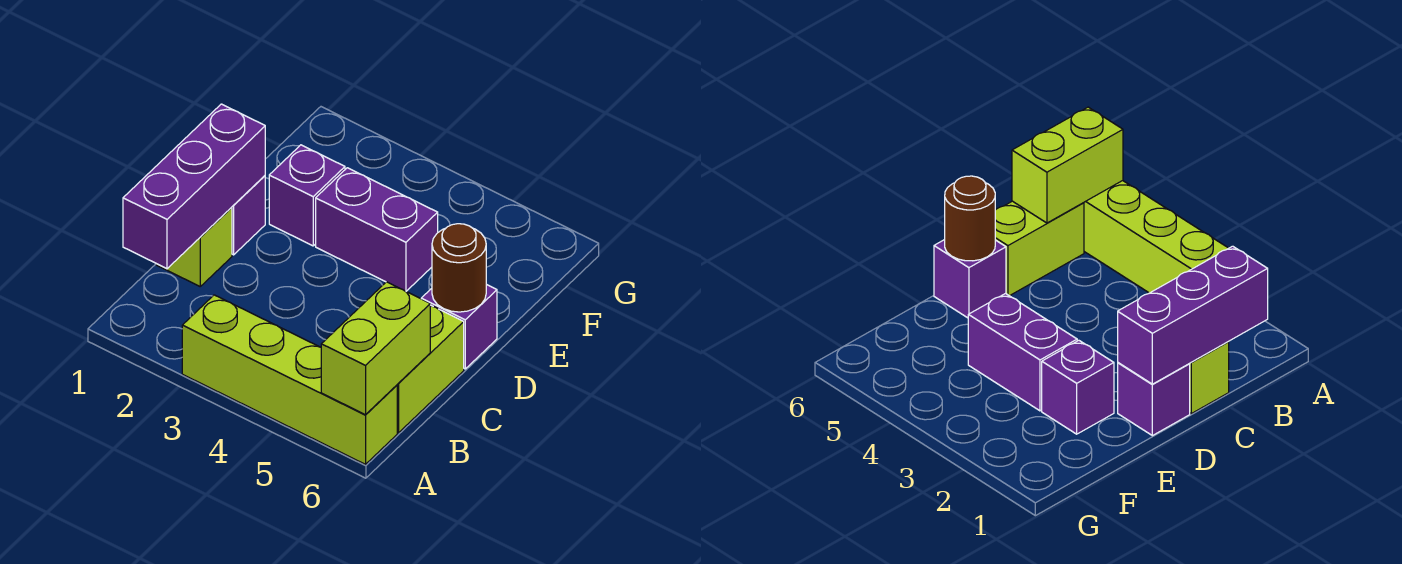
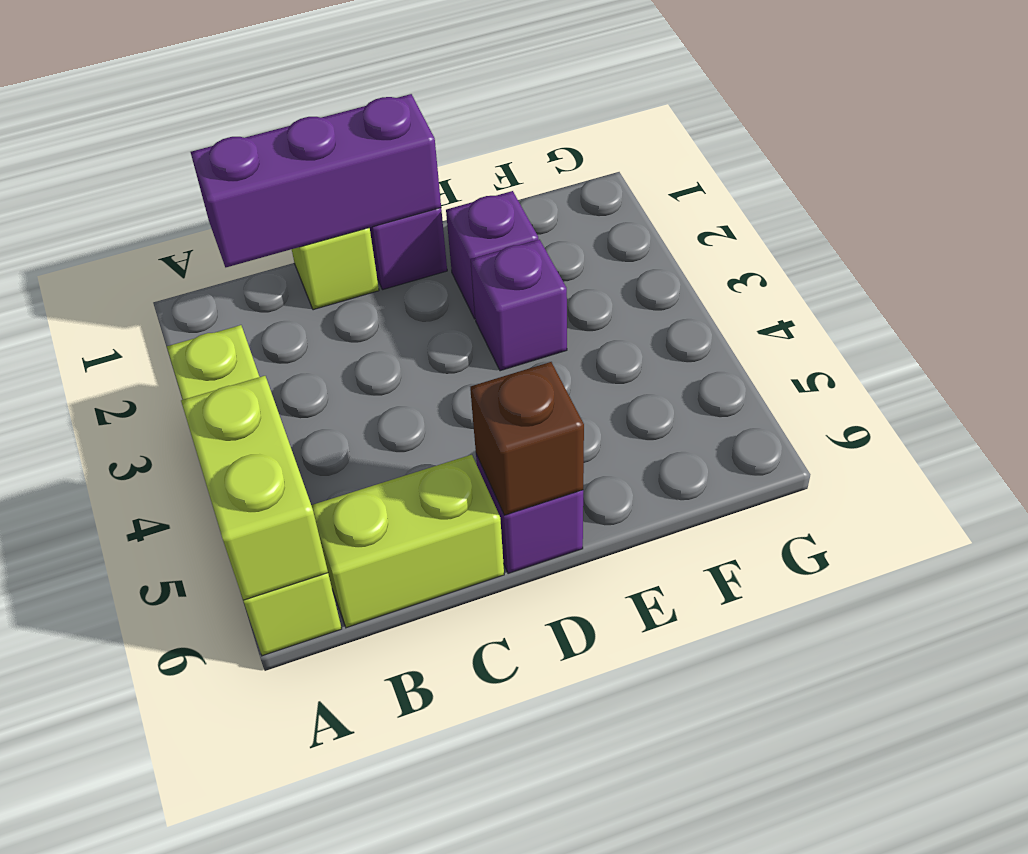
lime 1x2 brick [321,282,430,415] -> lime 1x2 brick turned to [181,376,328,600]
brown 1x1 round brick [432,224,486,312] -> brown 1x1 brick [470,362,584,515]
purple 1x2 brick [316,168,438,291] -> purple 1x1 brick [471,239,567,371]

